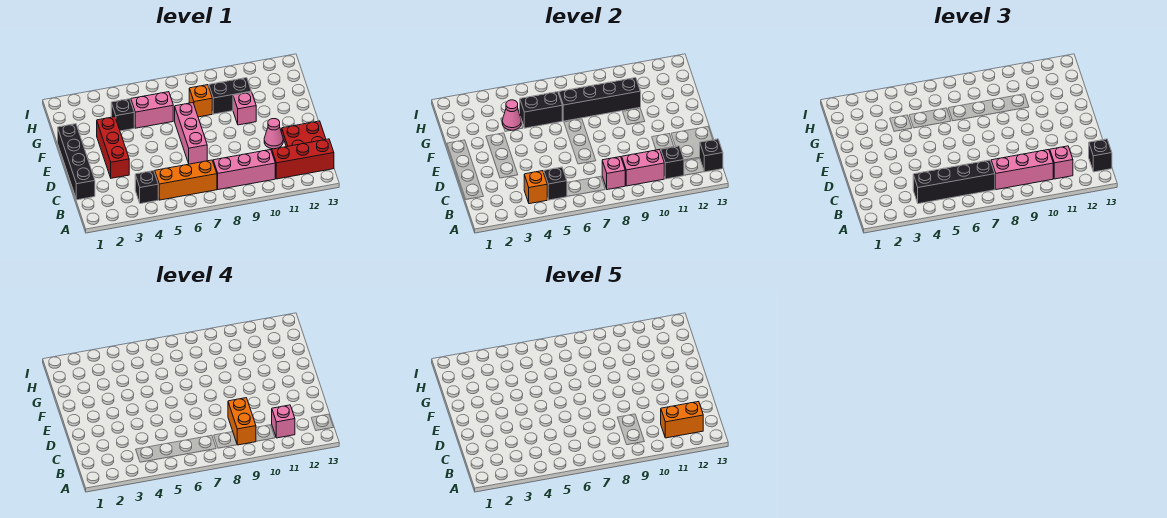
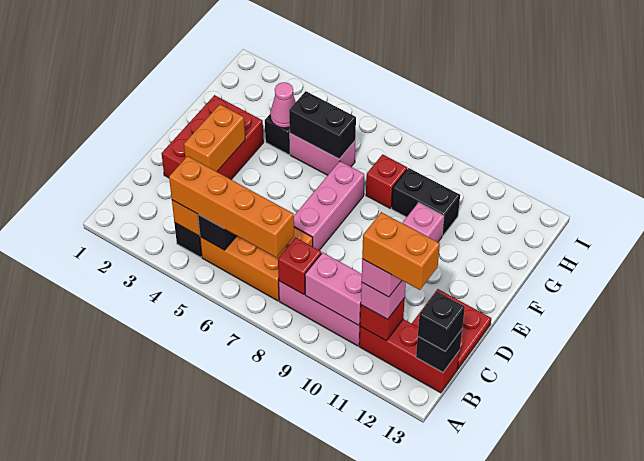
black 1x4 brick [913,160,995,204] -> orange 1x4 brick [169,156,294,257]
orange 1x3 brick [155,160,217,200] -> orange 2x3 brick [200,227,313,301]
pink 1x1 brick [602,157,625,190] -> red 1x1 brick [278,238,321,295]
pink 1x3 brick [991,150,1053,190] -> none
orange 1x2 brick [228,398,256,445] -> orange 1x2 brick moved to [184,104,245,172]
black 1x1 brick [661,146,684,179] -> red 1x1 brick [360,298,405,341]
black 1x4 brick [58,124,95,200] -> none
red 1x3 brick [97,117,129,178] -> red 2x3 brick [161,95,264,179]
pink 1x1 cone [264,119,283,149] -> none
black 1x4 brick [559,78,641,121] -> none
orange 1x1 brick [189,85,212,117] -> red 1x1 brick [366,154,407,208]

